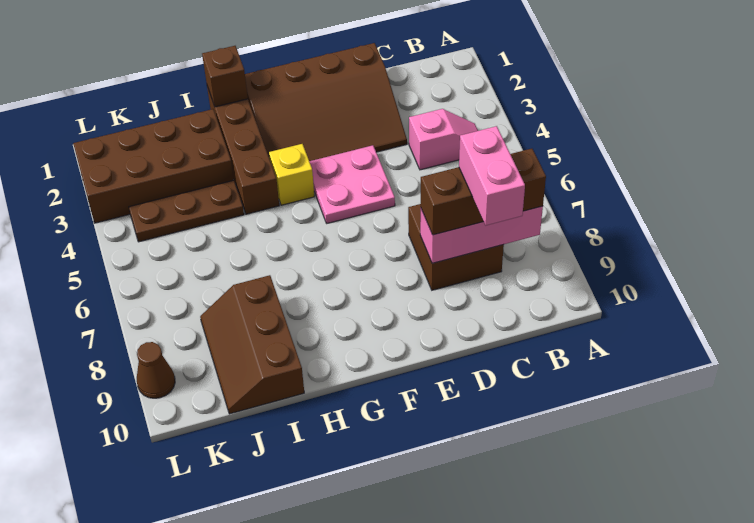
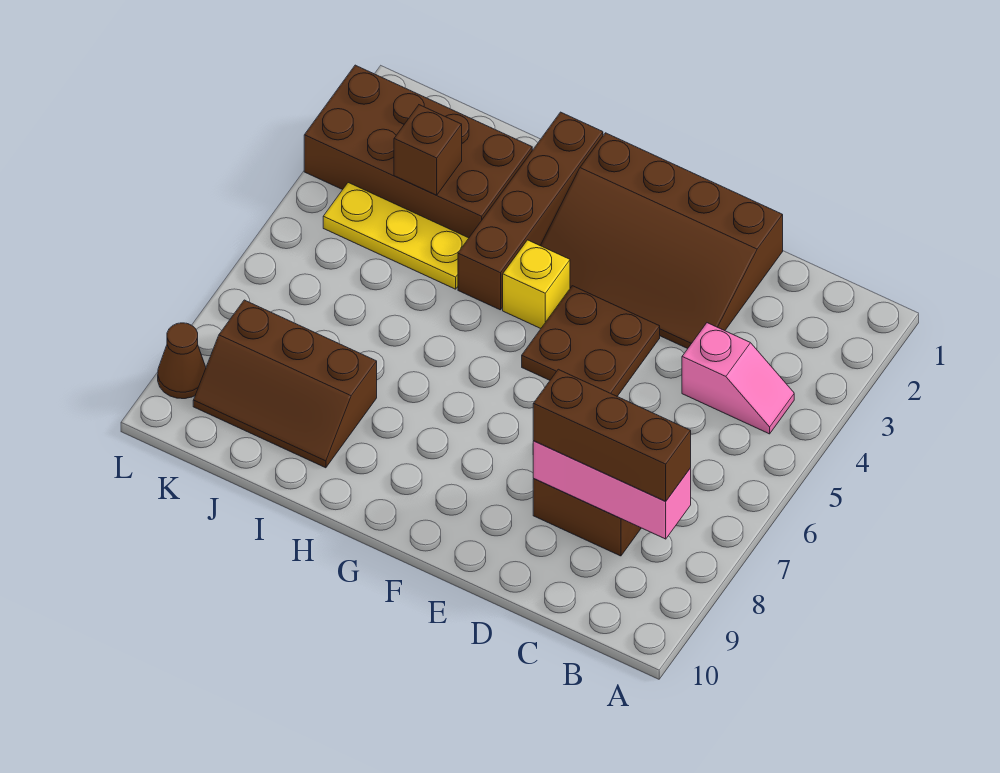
pink 1x2 brick [459,126,525,225] -> none
pink 2x2 plate [309,145,395,223] -> brown 2x2 plate [522,286,660,396]
brown 1x1 brick [202,46,248,107] -> brown 1x1 brick moved to [394,105,462,195]
brown 1x3 plate [129,180,244,242] -> yellow 1x3 plate [323,183,469,289]
brown 2x3 slope [200,275,304,414] -> brown 2x3 slope turned to [193,300,377,468]

